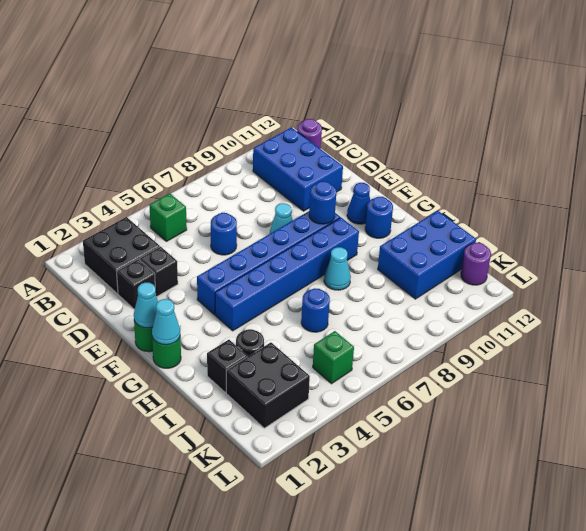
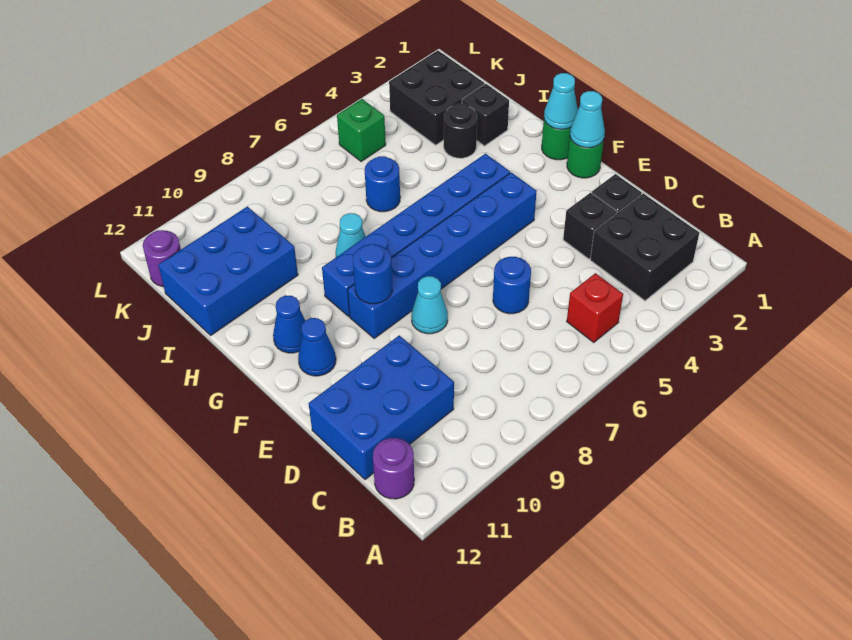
green 1x1 brick [149,194,187,241] -> red 1x1 brick [567,273,623,343]
blue 2x3 brick [253,128,343,211] -> blue 2x3 brick turned to [309,335,454,480]
blue 1x1 round brick [365,197,393,238] -> blue 1x1 cone [273,295,305,353]

